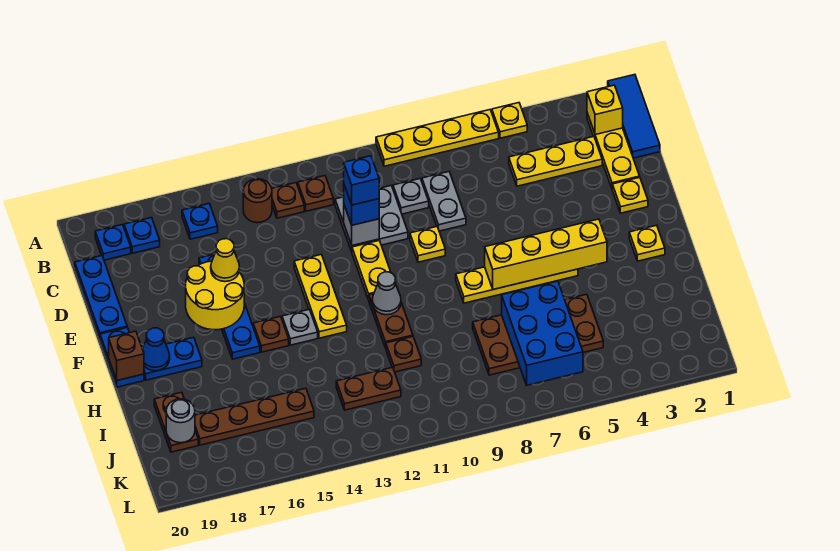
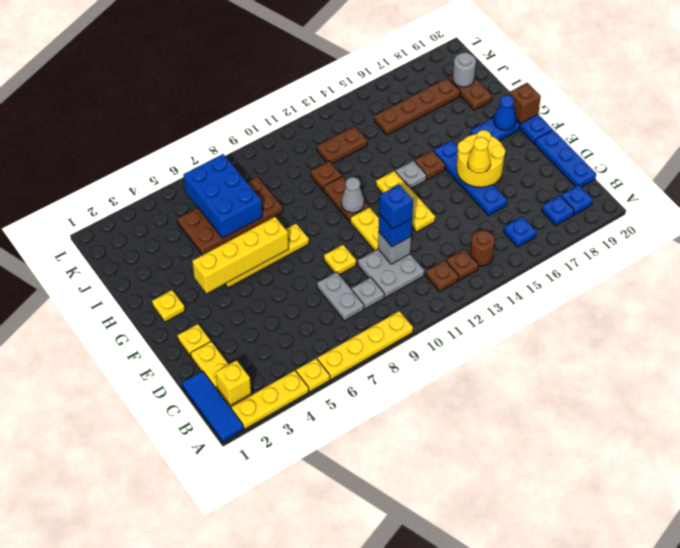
yellow 1x3 plate [509,136,602,186] -> yellow 1x3 plate moved to [231,371,309,429]

